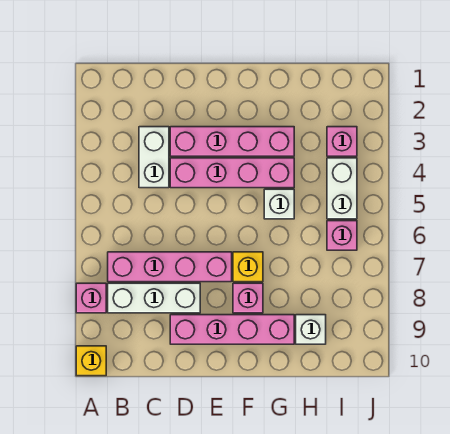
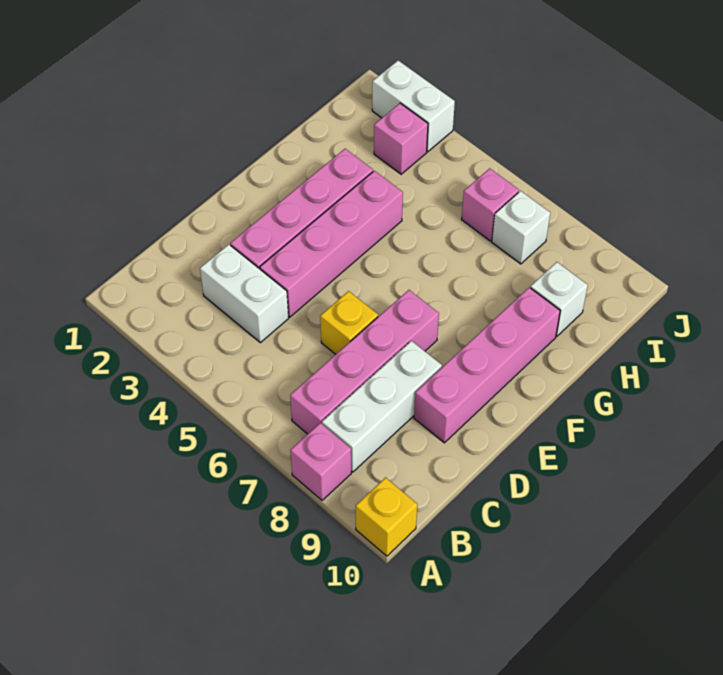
yellow 1x1 brick [233,252,263,282] -> yellow 1x1 brick moved to [320,291,378,354]
pink 1x1 brick [233,283,263,313] -> none
white 1x1 brick [264,189,294,219] -> white 1x1 brick moved to [492,191,550,264]
white 1x2 brick [327,158,357,219] -> white 1x2 brick moved to [372,61,455,152]

